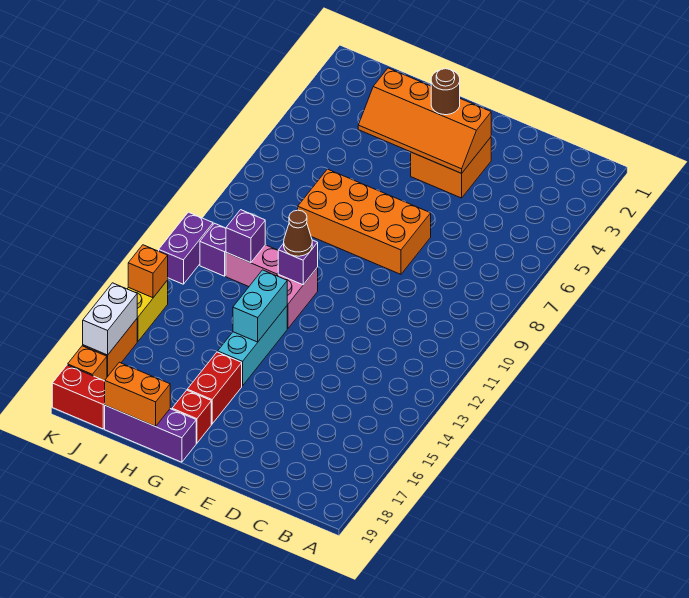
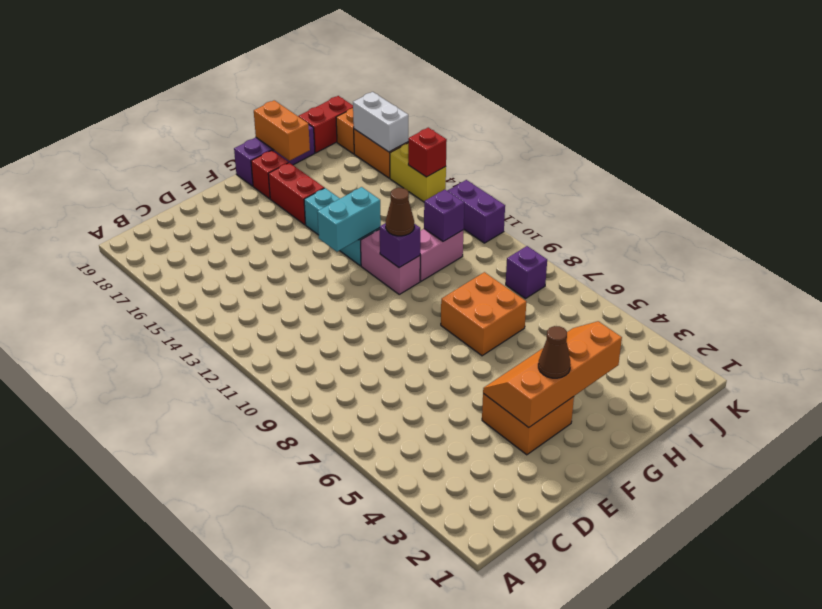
orange 2x4 brick [298,169,431,274] -> orange 2x2 brick [441,272,526,356]
brown 1x1 round brick [431,69,460,115] -> brown 1x1 cone [538,326,571,378]
cyan 1x2 brick [233,270,287,342] -> cyan 1x2 brick turned to [317,187,381,252]
orange 1x2 brick [105,362,170,426] -> orange 1x2 brick turned to [254,100,310,161]
purple 1x1 brick [200,223,226,276] -> purple 1x1 brick moved to [506,246,547,299]
orange 1x1 brick [128,245,168,298] -> red 1x1 brick [408,128,447,177]

